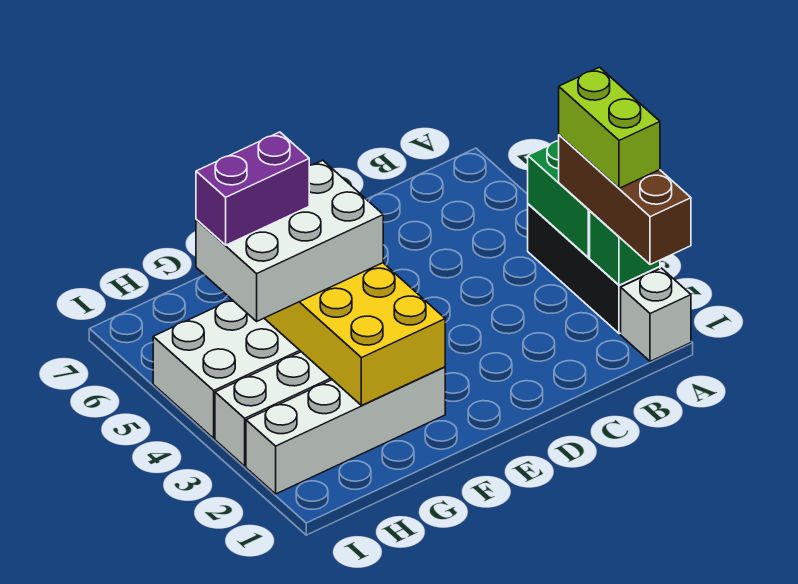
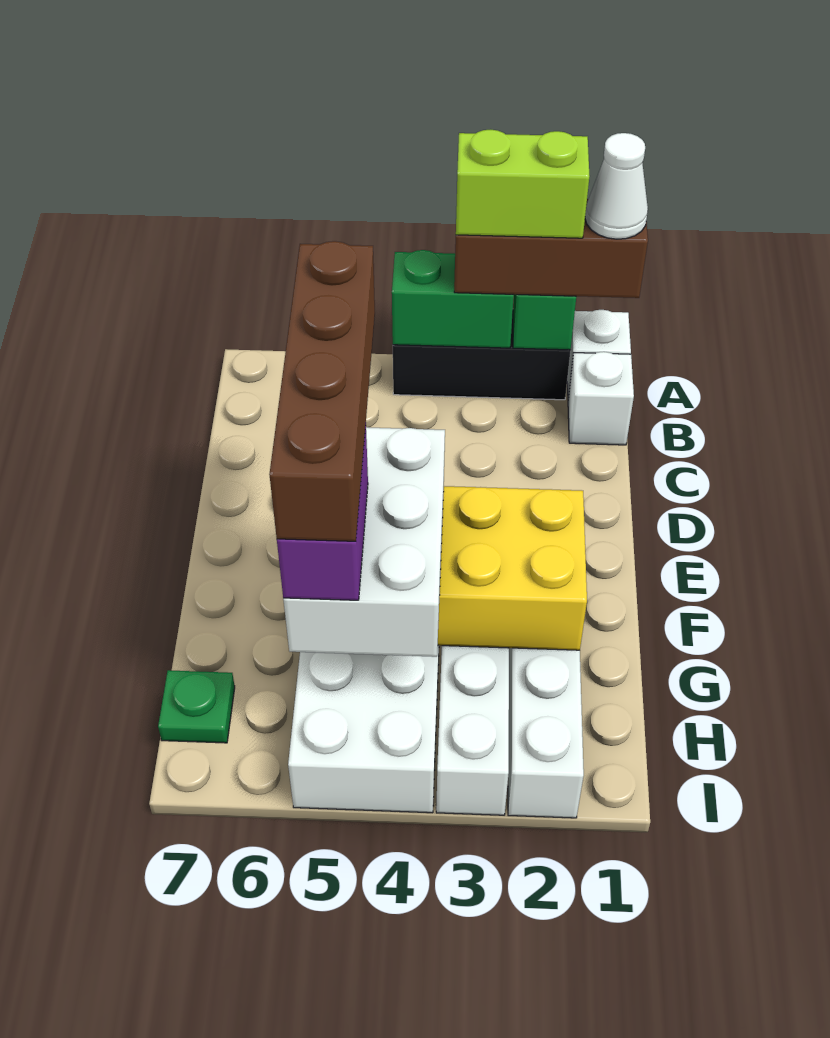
none -> white 1x1 cone [585,133,648,239]
none -> white 1x1 brick [568,352,634,445]
none -> brown 1x4 brick [269,241,375,541]
none -> green 1x1 plate [158,670,235,743]

